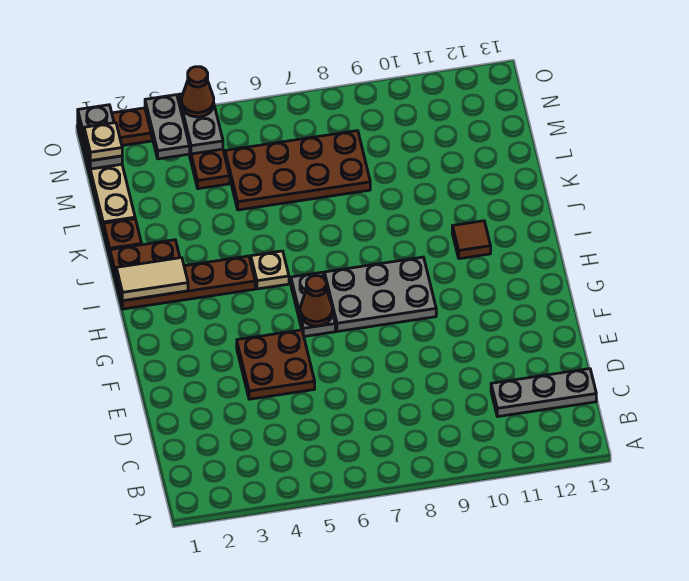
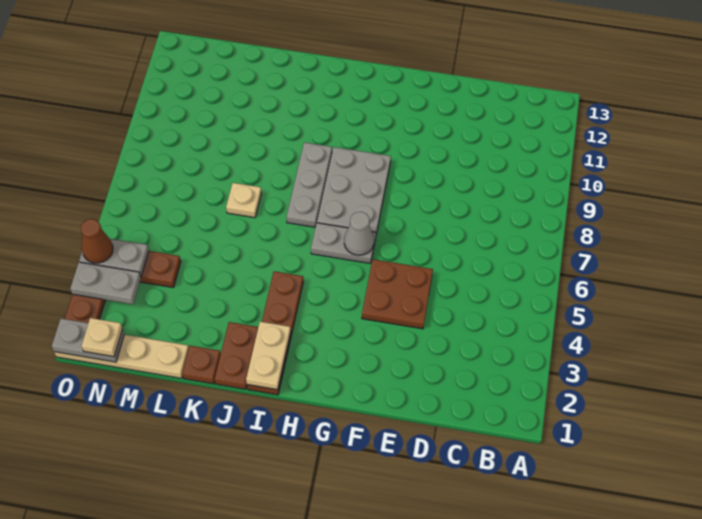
grey 1x3 plate [491,369,596,417] -> grey 1x3 plate moved to [287,142,332,227]
brown 1x1 cone [300,275,333,326] -> grey 1x1 cone [344,212,374,255]
tan 1x2 tile [116,258,188,301] -> tan 1x2 plate [246,322,291,390]
tan 1x1 plate [251,251,289,289] -> tan 1x1 plate moved to [226,183,261,218]
brown 1x1 tile [452,221,491,259] -> none
brown 2x4 plate [225,131,370,210] -> none

